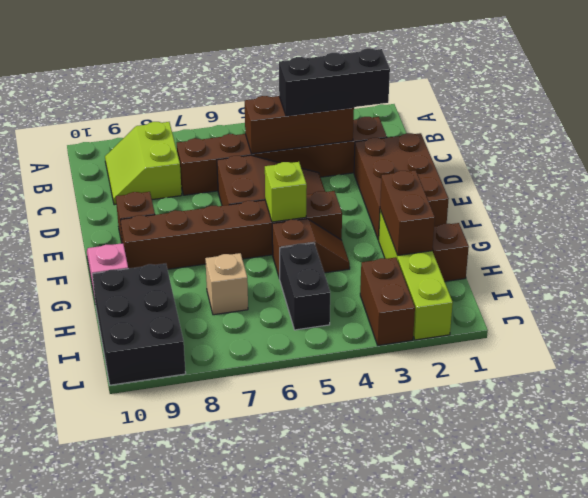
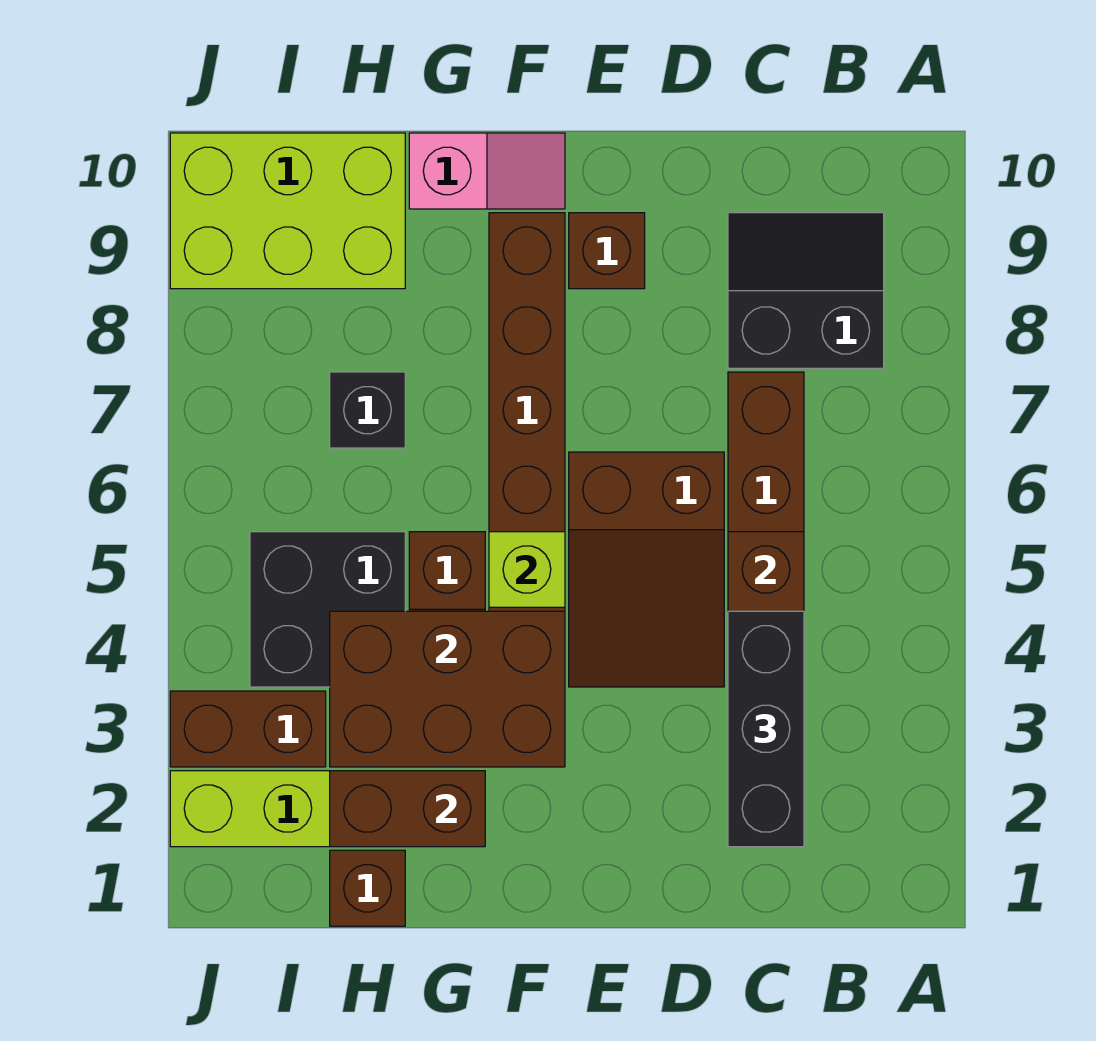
lime 2x2 slope [105,122,182,205] -> black 2x2 slope [728,213,884,368]
brown 2x3 brick [354,133,449,240] -> brown 2x3 brick moved to [330,611,565,767]
black 1x2 brick [280,243,330,330] -> black 2x2 brick [250,532,405,687]
tan 1x1 brick [205,253,248,315] -> black 1x1 brick [330,372,405,448]
black 2x3 brick [92,264,186,385] -> lime 2x3 brick [170,133,405,289]

